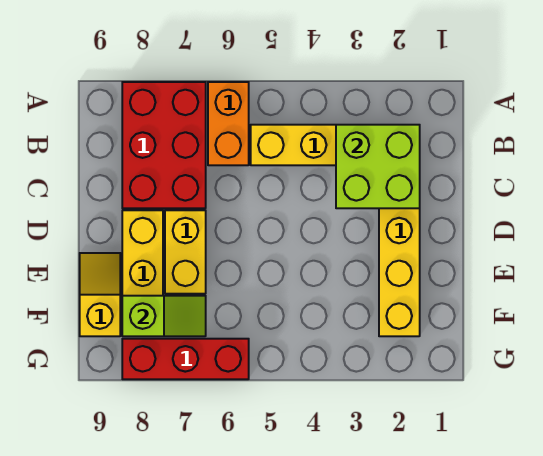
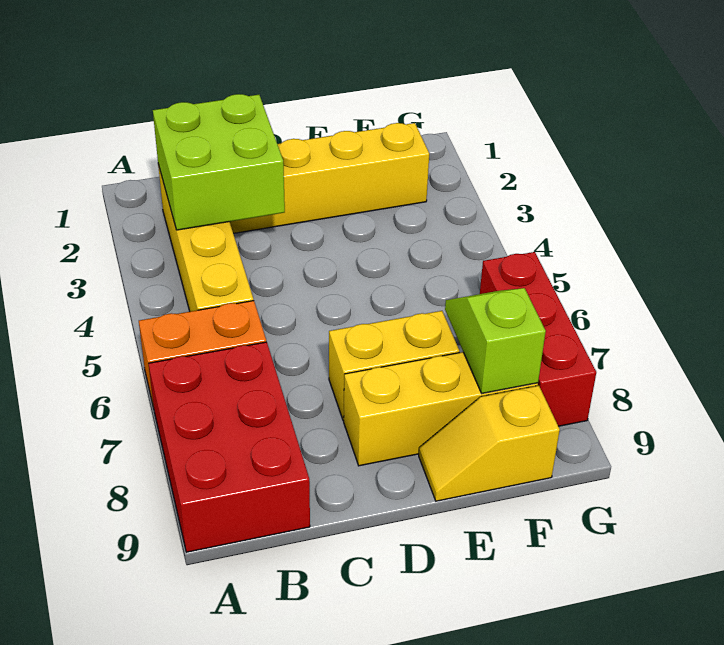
red 2x3 brick [122,82,206,208] -> red 2x3 brick turned to [148,342,310,552]

